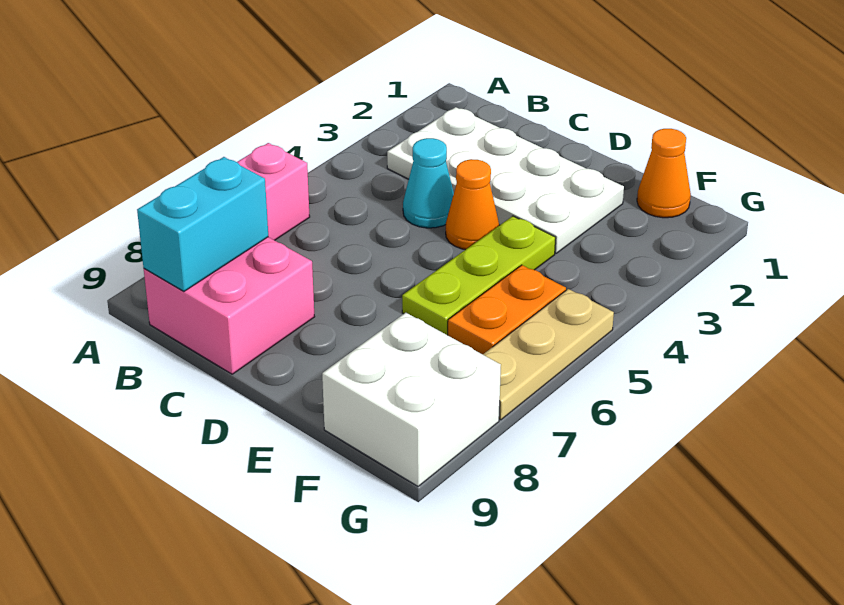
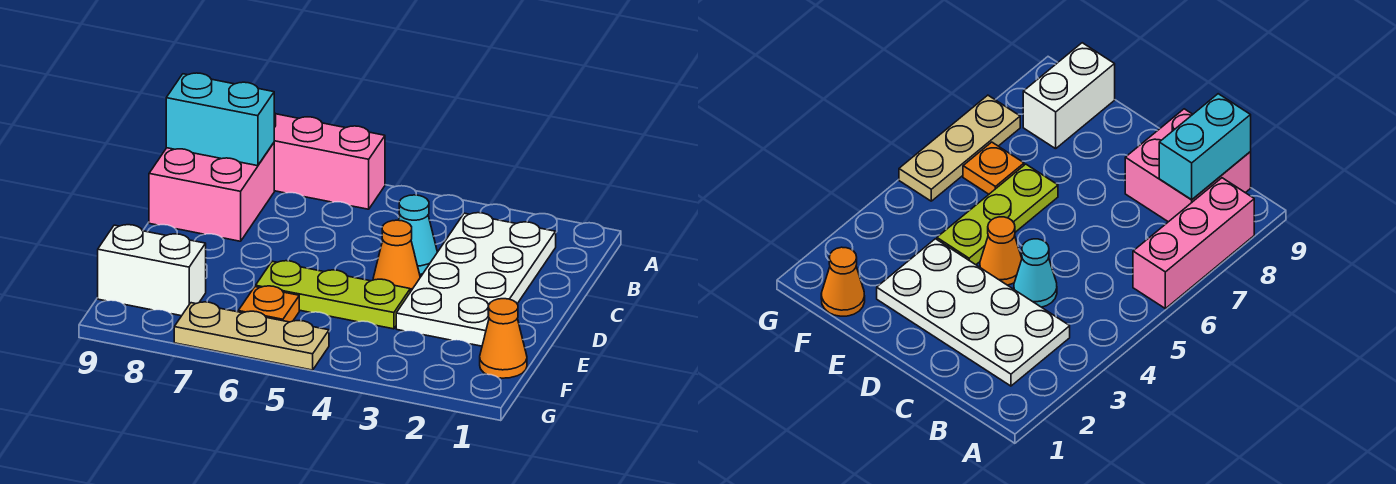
orange 1x2 plate [448,265,566,354] -> orange 1x1 plate [238,286,299,322]
white 2x2 brick [322,313,501,486] -> white 1x2 brick [98,225,206,316]

